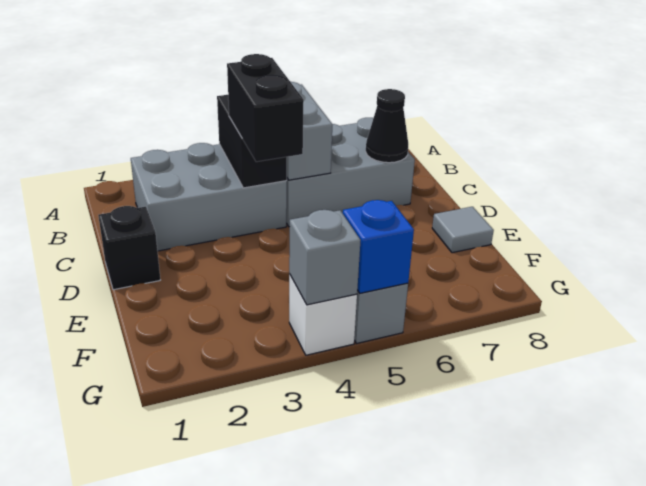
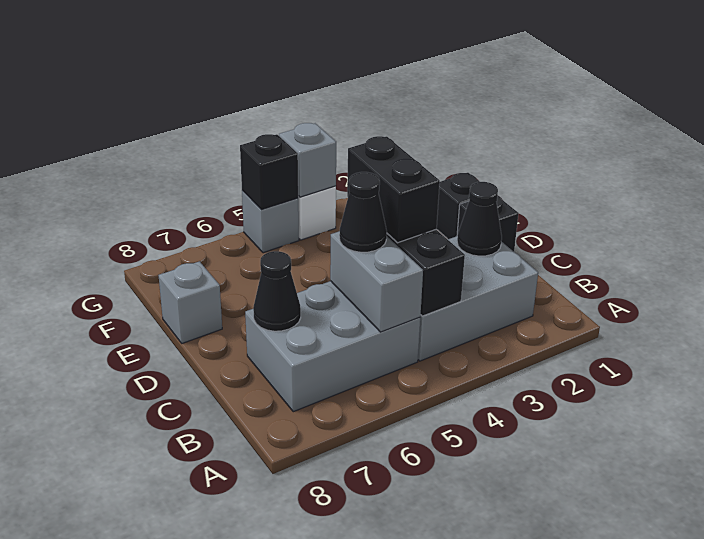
none -> black 1x1 cone [457,182,502,256]
none -> black 1x1 cone [339,172,387,252]
none -> black 1x1 brick [437,173,480,239]
grey 1x1 tile [432,207,494,253] -> grey 1x1 brick [158,261,222,343]
blue 1x1 brick [343,200,414,293] -> black 1x1 brick [240,134,298,210]

